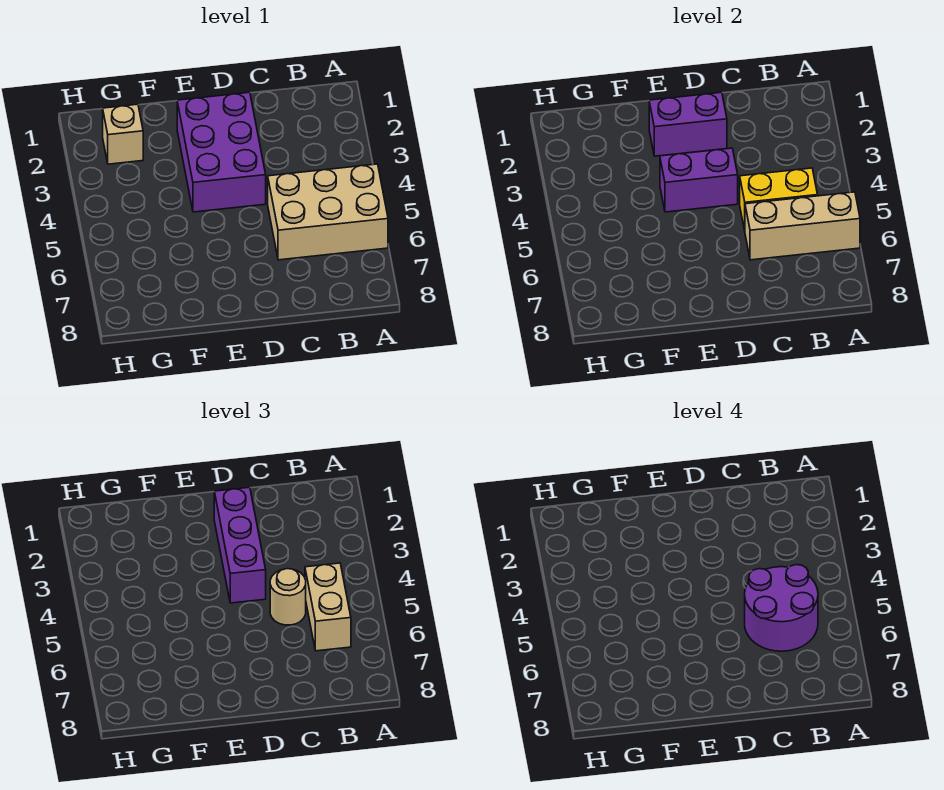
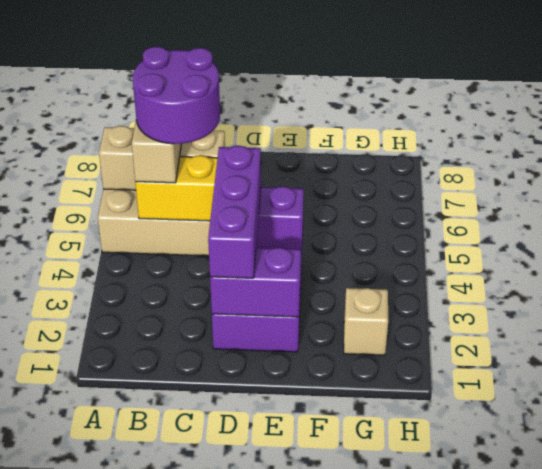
tan 1x1 round brick [270,569,306,625] -> none

